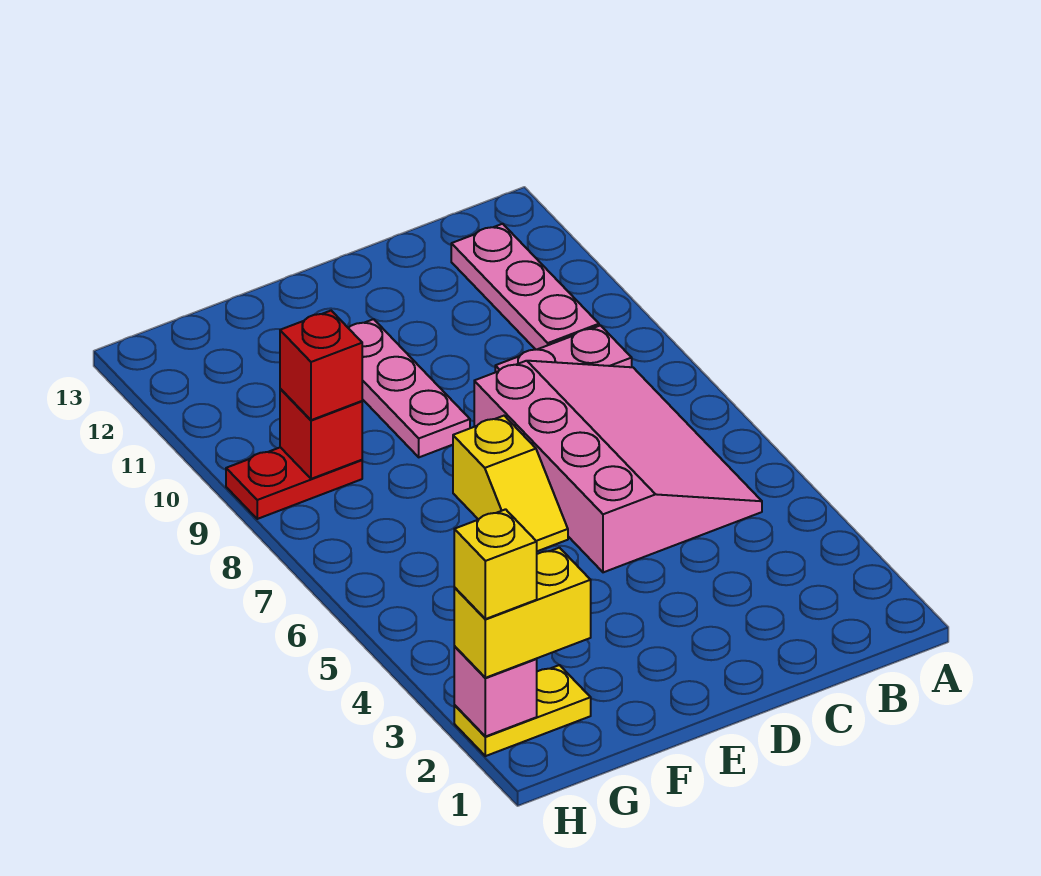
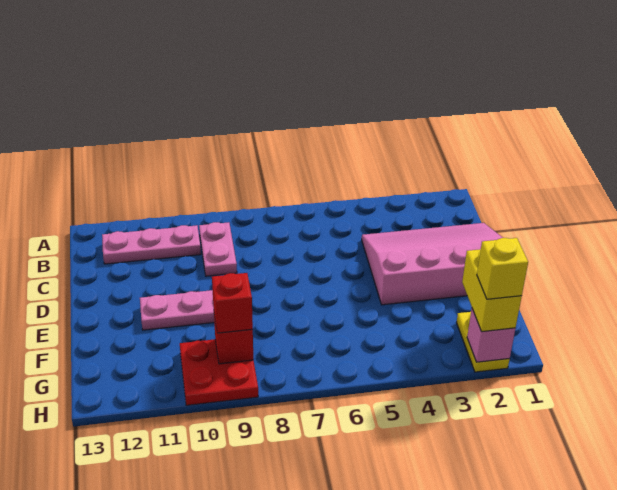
pink 3x4 slope [474,361,762,572] -> pink 3x4 slope moved to [362,223,503,305]
yellow 1x2 slope [453,416,568,551] -> none
red 1x2 plate [226,447,362,519] -> red 2x2 plate [180,339,258,405]

